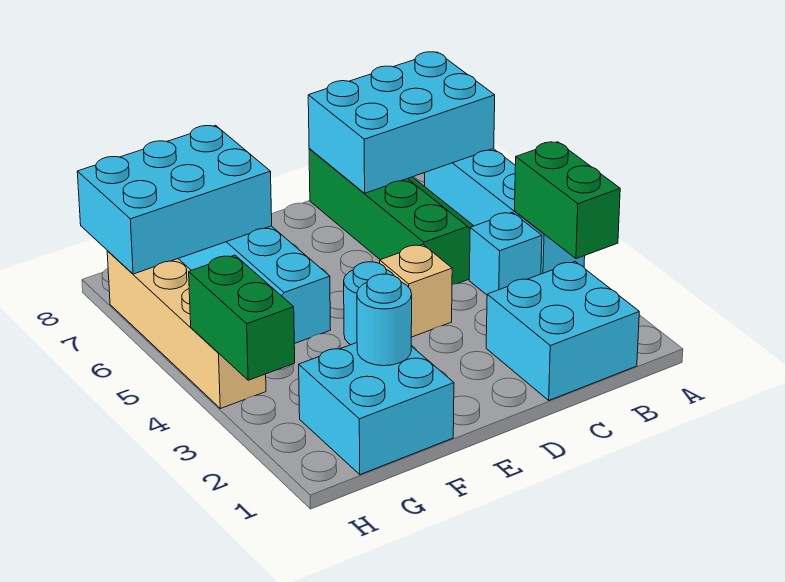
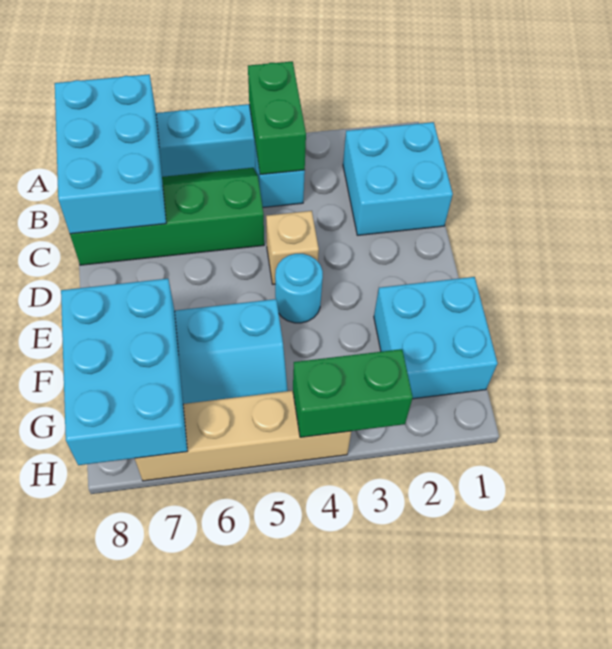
green 1x2 brick [514,142,620,259] -> green 1x2 brick turned to [248,61,306,174]
cyan 1x1 round brick [357,274,412,366] -> none

